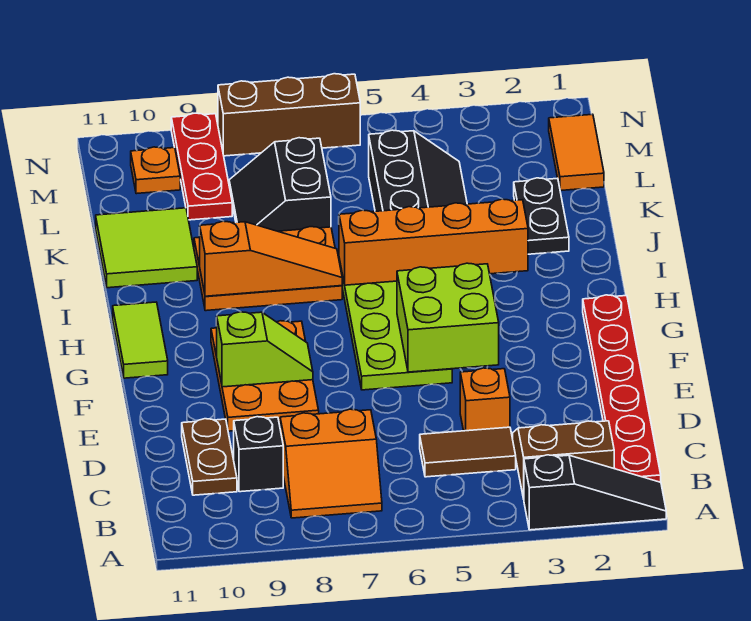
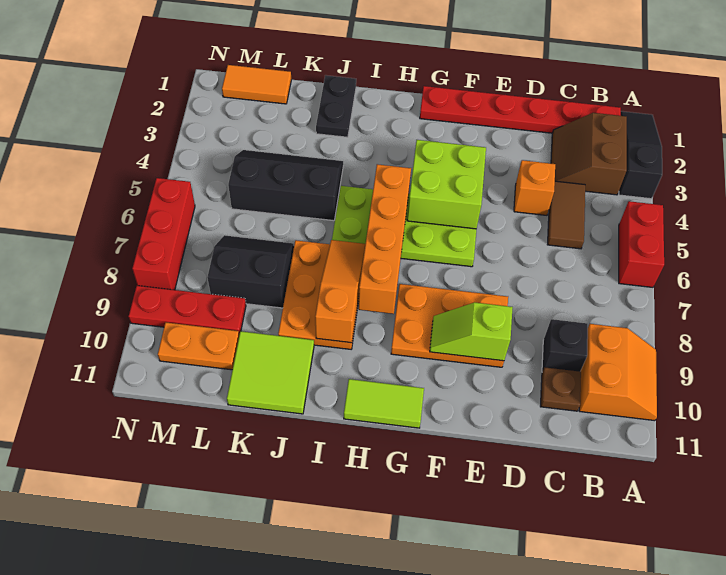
none -> red 1x2 brick [619,201,664,287]
orange 2x2 slope [280,409,382,518] -> orange 2x2 slope moved to [579,324,657,421]
brown 1x2 plate [182,419,237,495] -> brown 1x1 plate [540,367,581,411]
lime 1x2 slope [217,312,313,387] -> lime 1x2 slope turned to [430,302,513,361]
orange 1x4 brick [339,199,528,285] -> orange 1x4 brick moved to [358,164,411,314]
black 1x2 plate [514,178,569,254] -> black 1x2 plate turned to [316,75,356,137]
black 2x2 slope [229,138,331,231] -> black 2x2 slope turned to [207,235,294,308]
orange 1x1 plate [131,147,180,194] -> orange 1x2 plate [158,322,239,370]
brown 1x3 brick [218,74,360,156] -> red 1x3 brick [132,178,195,290]

